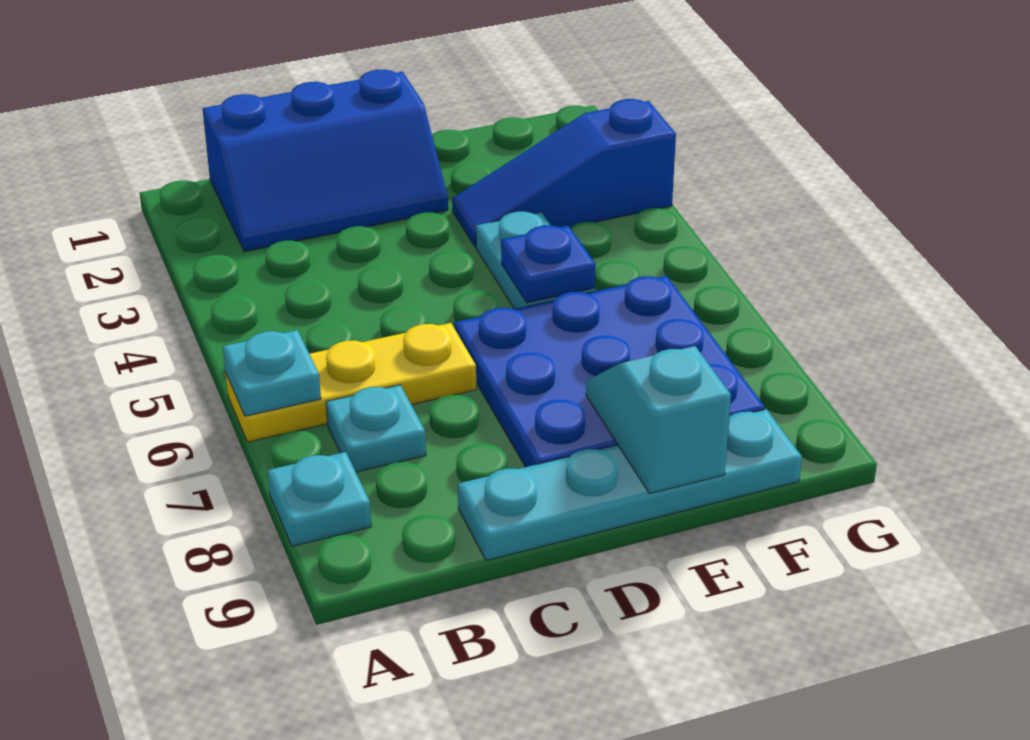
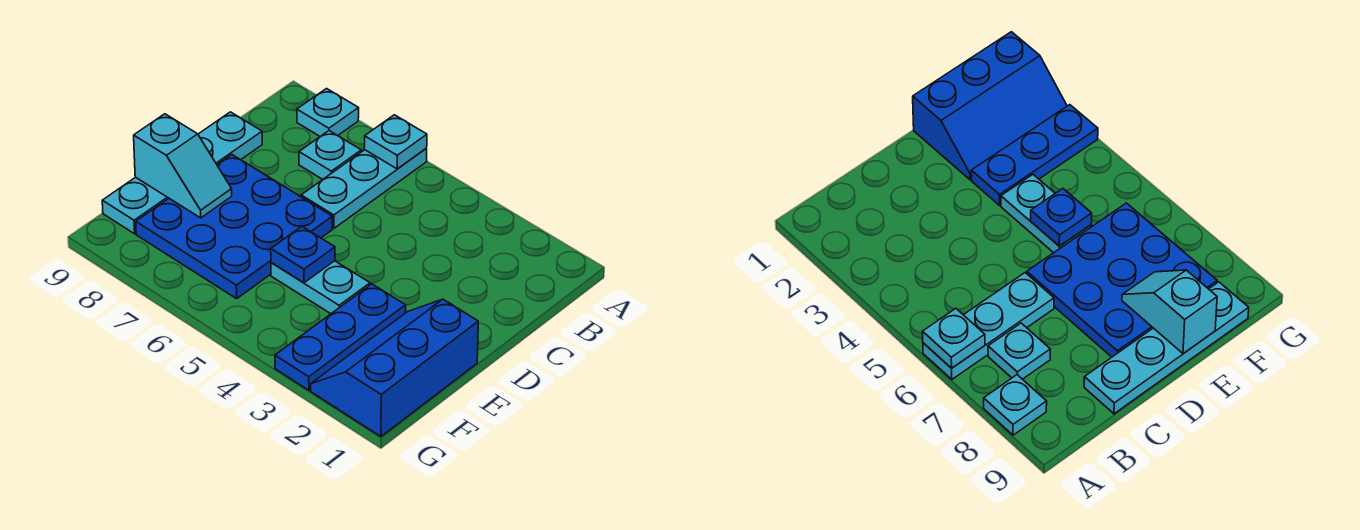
yellow 1x3 plate [225,323,476,442] -> cyan 1x3 plate [301,148,427,228]
blue 2x3 slope [203,70,448,251] -> blue 2x3 slope moved to [311,299,478,437]
blue 1x3 slope [452,99,676,247] -> blue 1x3 plate [275,284,406,390]

